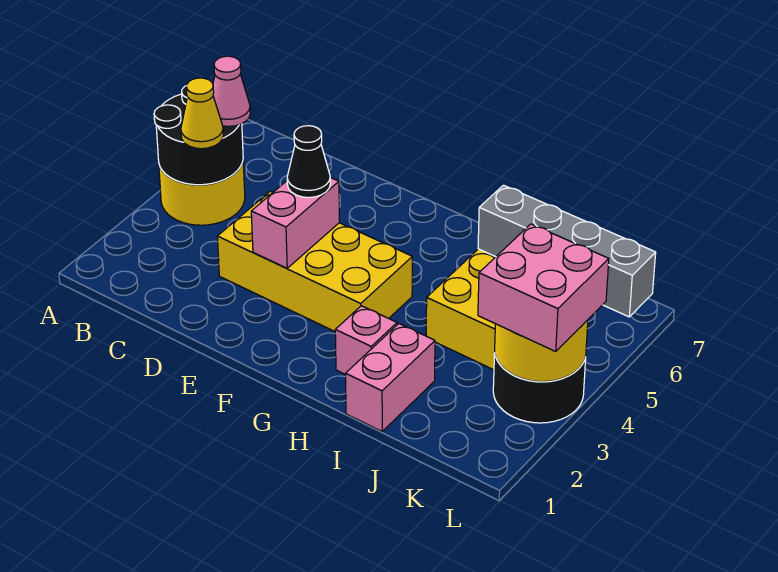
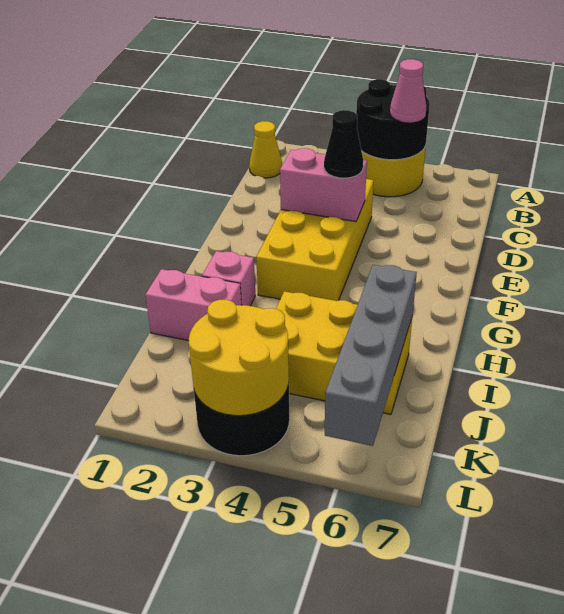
yellow 1x1 cone [181,78,223,149] -> yellow 1x1 cone moved to [249,121,282,178]
pink 2x2 brick [478,224,609,351] -> none

